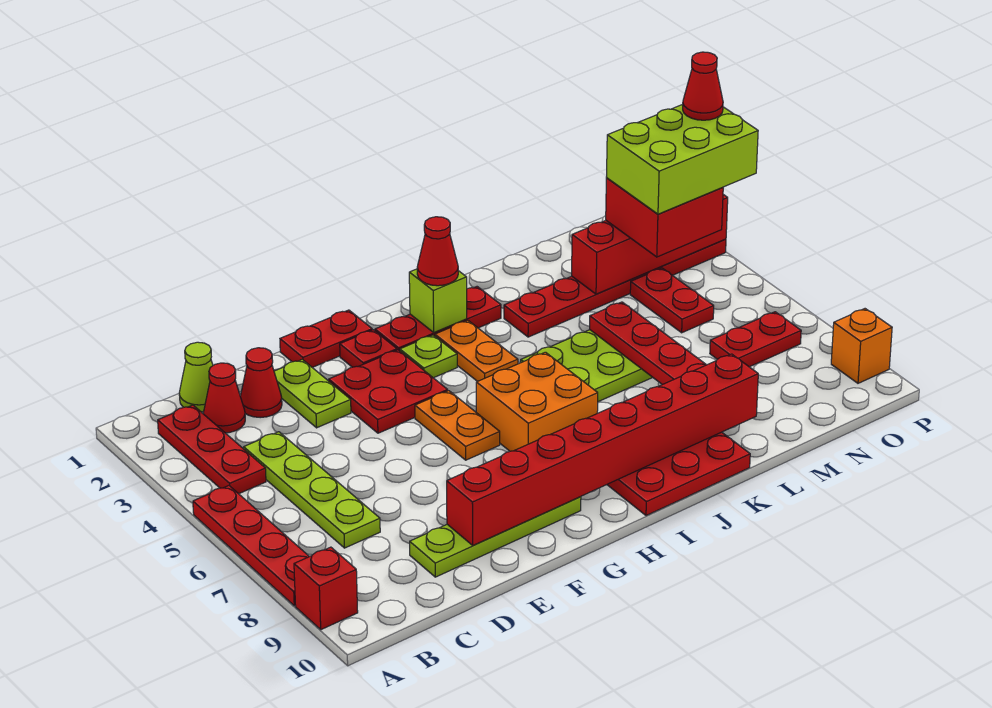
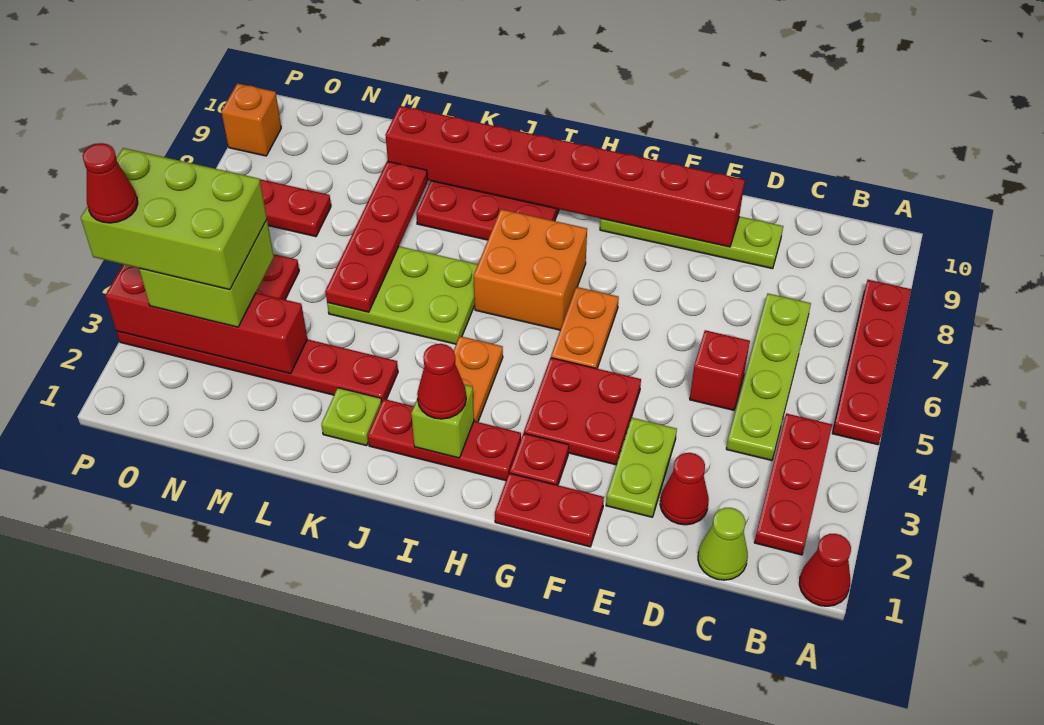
red 1x1 brick [294,547,358,630] -> red 1x1 brick moved to [690,330,750,410]
red 1x1 cone [203,363,245,433] -> red 1x1 cone moved to [799,534,851,606]
lime 1x1 plate [400,335,457,378] -> lime 1x1 plate moved to [321,388,382,446]
red 2x2 brick [606,178,723,257] -> lime 2x2 brick [139,220,274,327]

